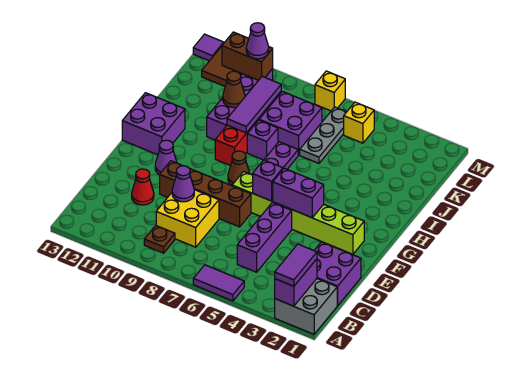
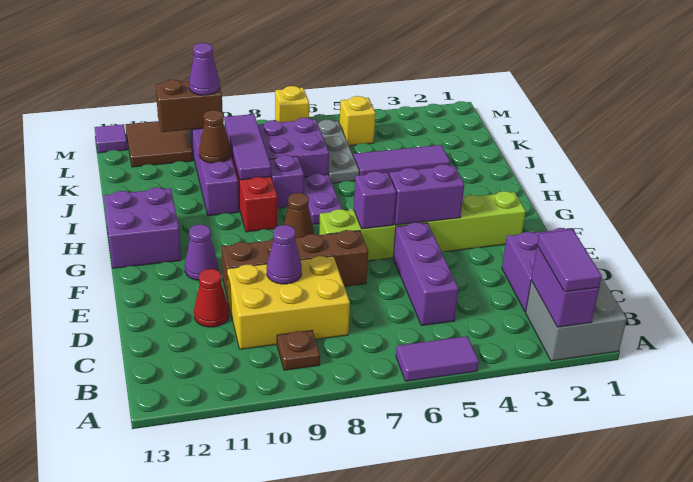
yellow 2x2 brick [156,190,219,247] -> yellow 2x3 brick [227,256,350,349]
none -> purple 1x3 tile [354,145,450,175]

